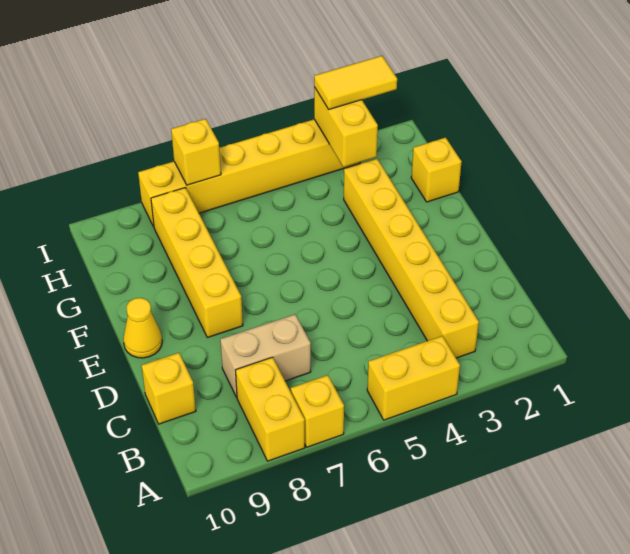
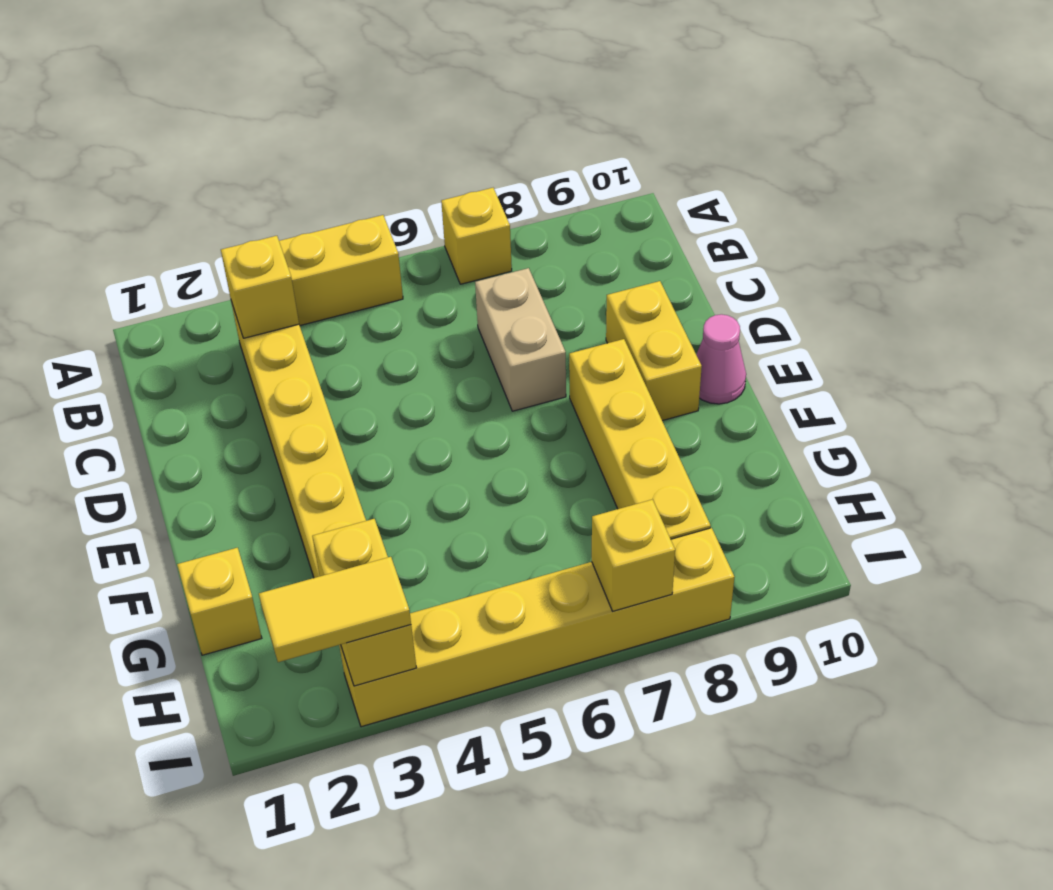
yellow 1x2 brick [235,357,305,461] -> yellow 1x2 brick moved to [606,281,702,421]
tan 1x2 brick [220,314,311,397] -> tan 1x2 brick turned to [475,268,566,411]
yellow 1x1 brick [142,353,196,424] -> yellow 1x1 brick moved to [221,236,299,338]
yellow 1x1 cone [123,298,162,358] -> pink 1x1 cone [696,314,746,404]

